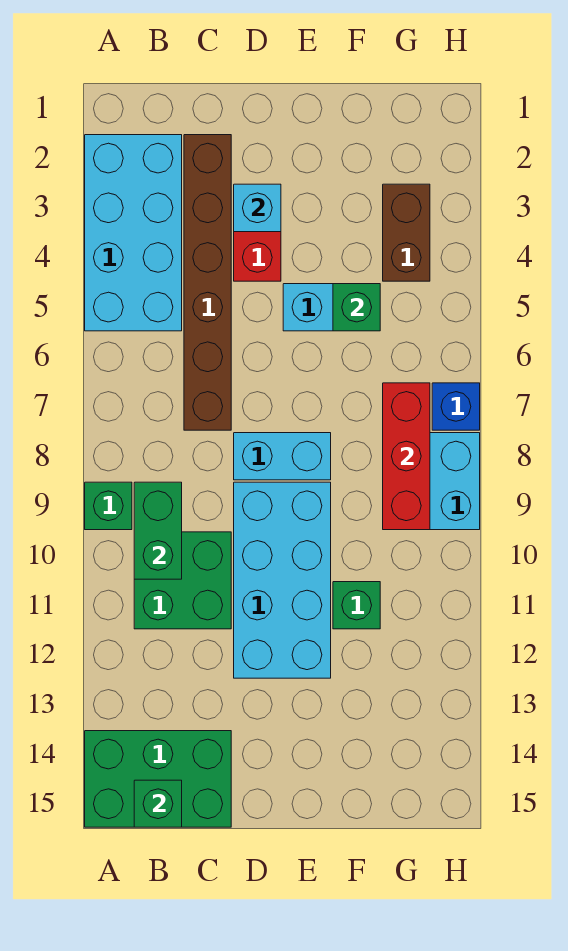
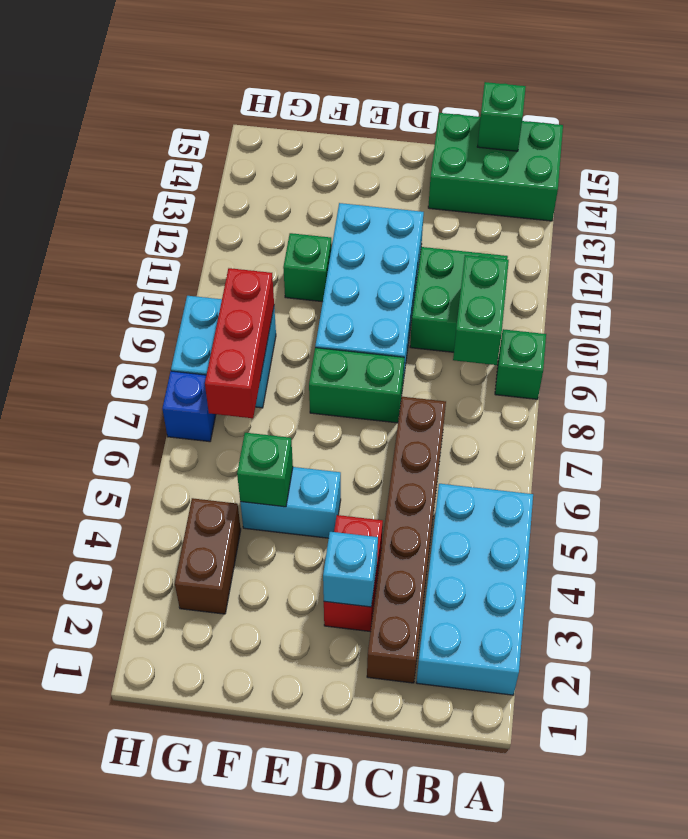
cyan 1x2 brick [234,433,331,480] -> green 1x2 brick [309,348,404,423]

